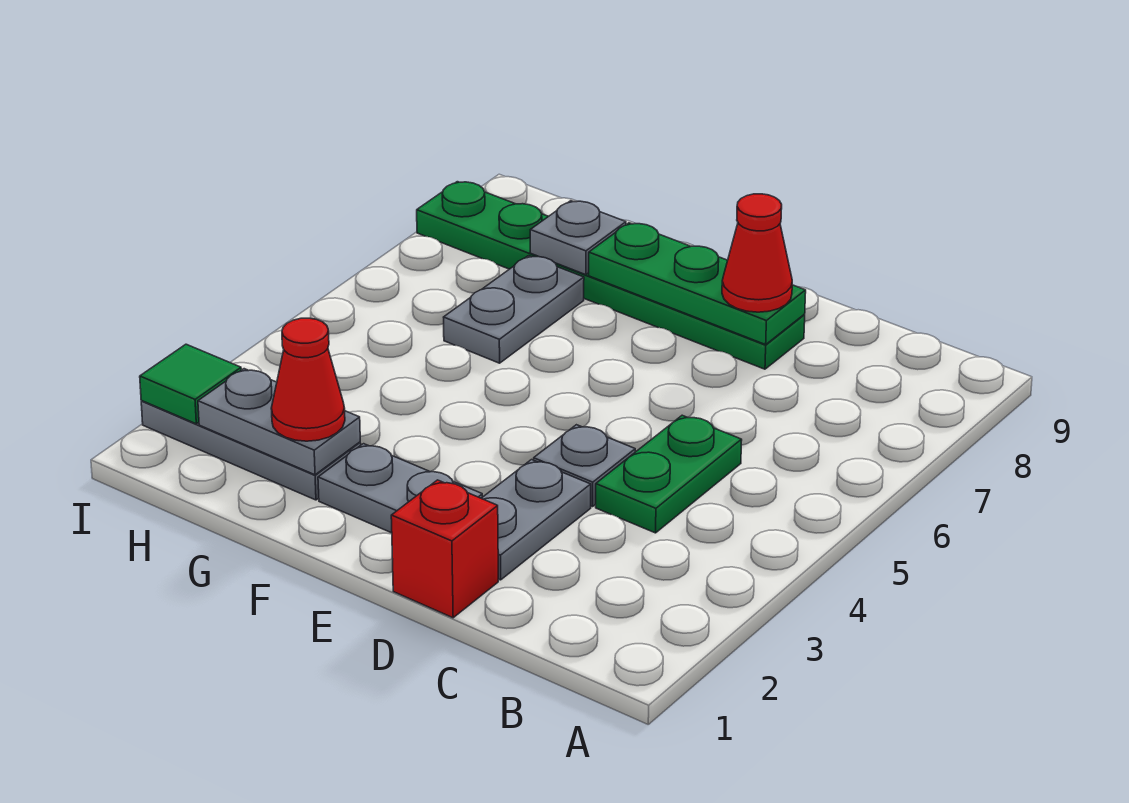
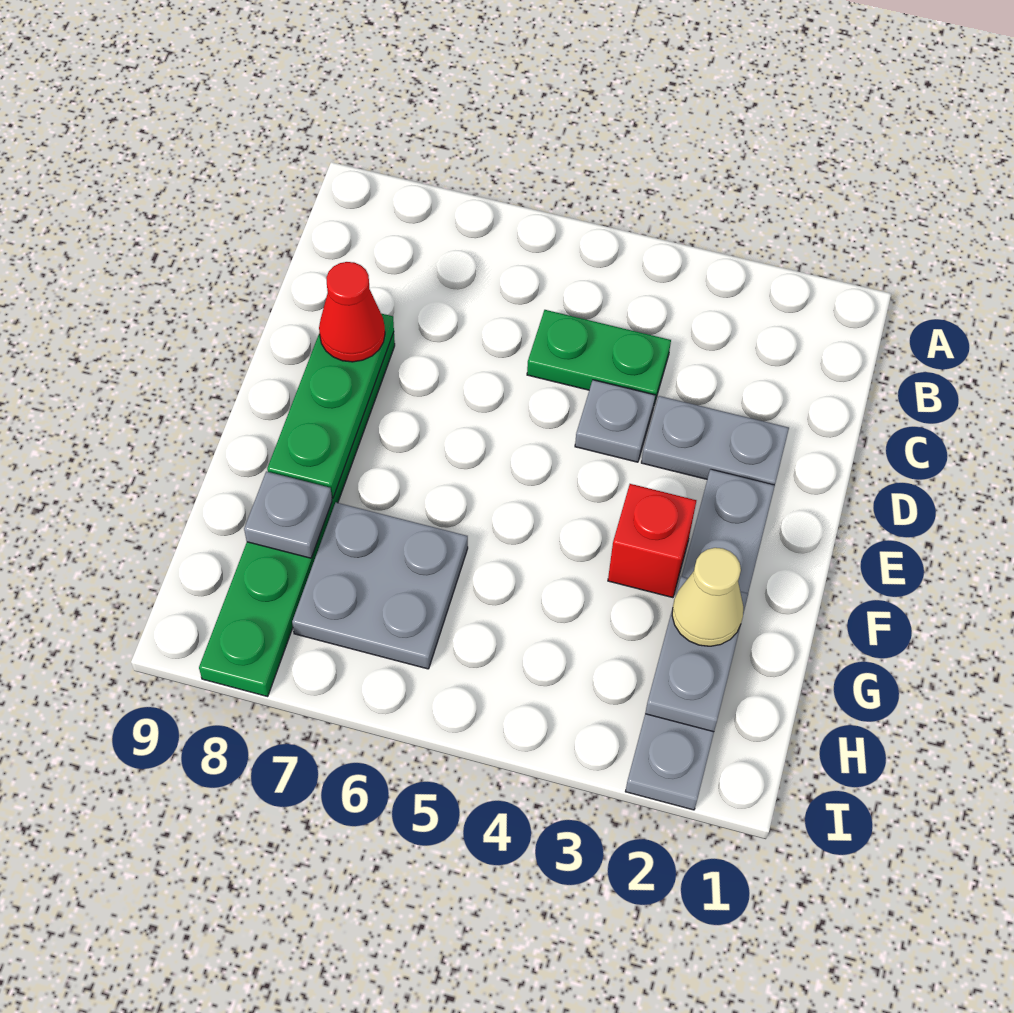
red 1x1 brick [391,480,498,618] -> red 1x1 brick moved to [608,484,696,598]
red 1x1 cone [271,318,345,441] -> tan 1x1 cone [672,548,743,646]
grey 1x2 plate [444,256,584,363] -> grey 2x2 plate [292,503,468,669]
green 1x1 tile [140,344,241,424] -> none

